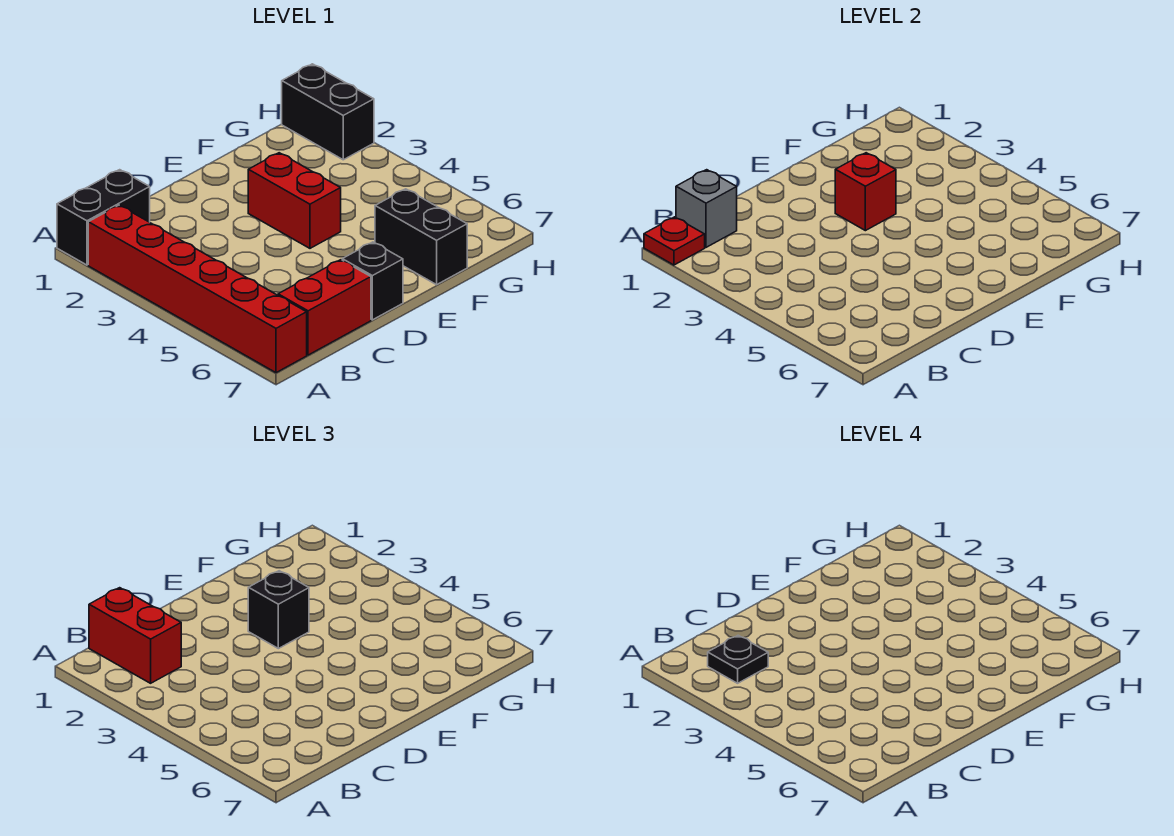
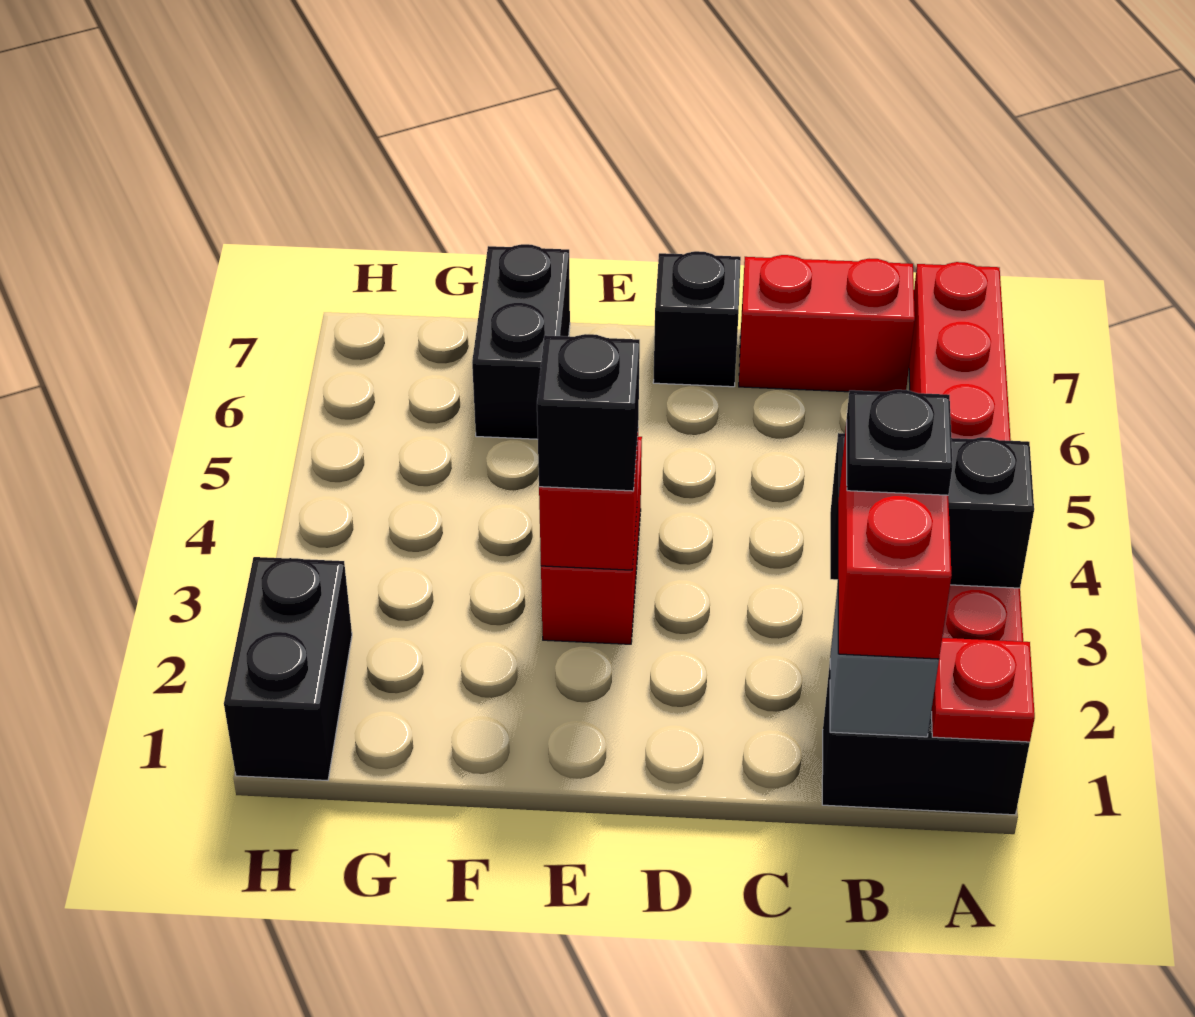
none -> black 1x2 brick [830,433,1034,588]

